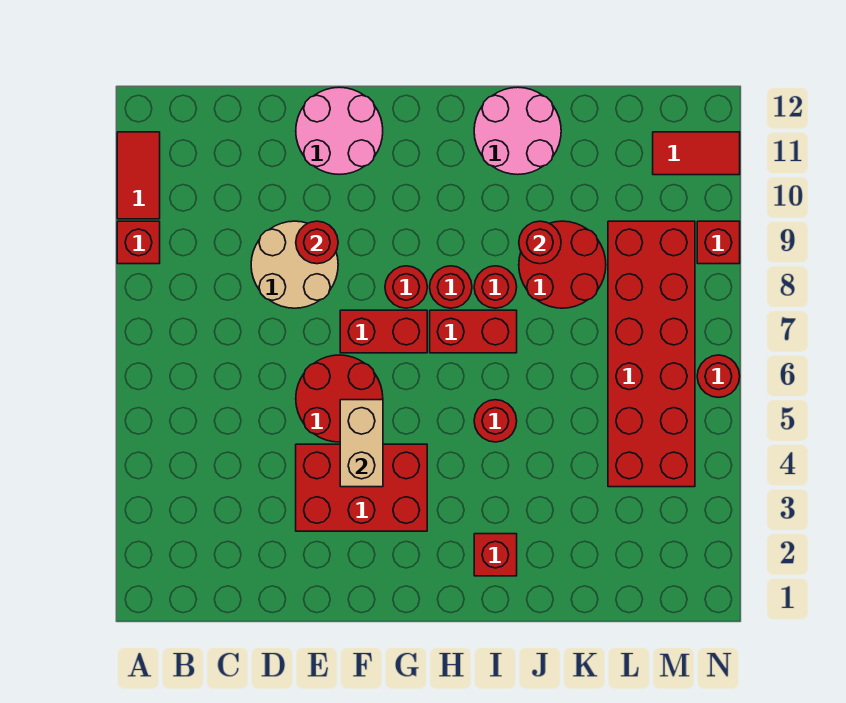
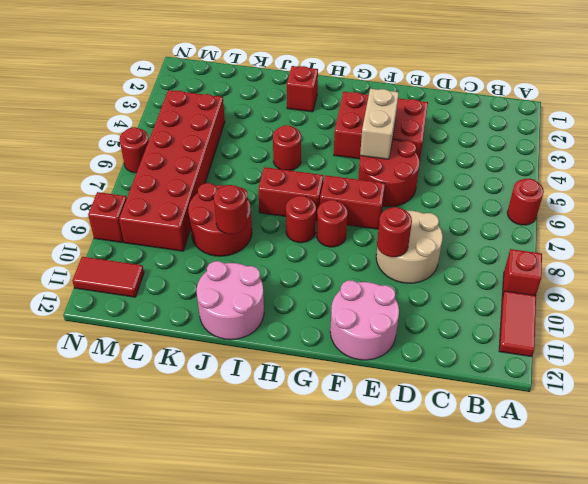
red 1x1 round brick [474,266,517,308] -> red 1x1 round brick moved to [507,179,544,225]

